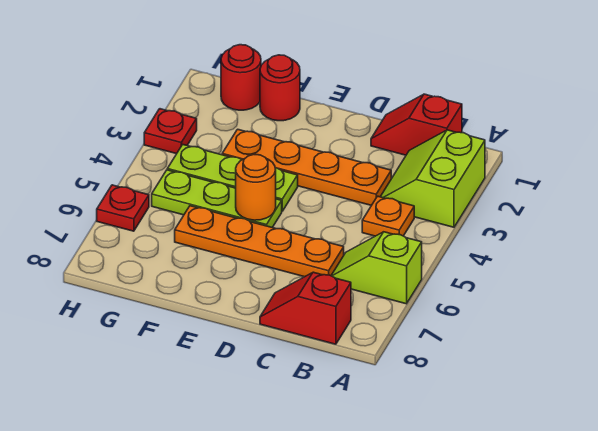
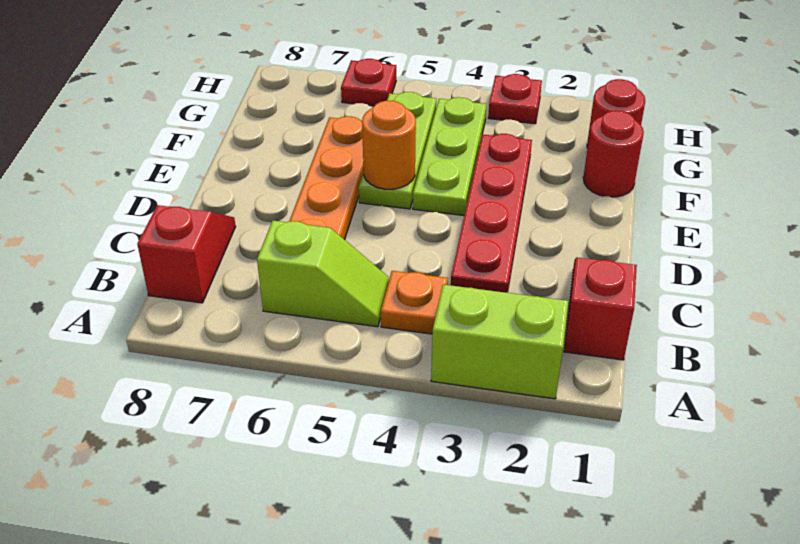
lime 1x2 slope [331,232,422,304] -> lime 1x2 slope turned to [257,221,389,327]
orange 1x4 plate [222,129,391,205] -> red 1x4 plate [451,134,532,293]

